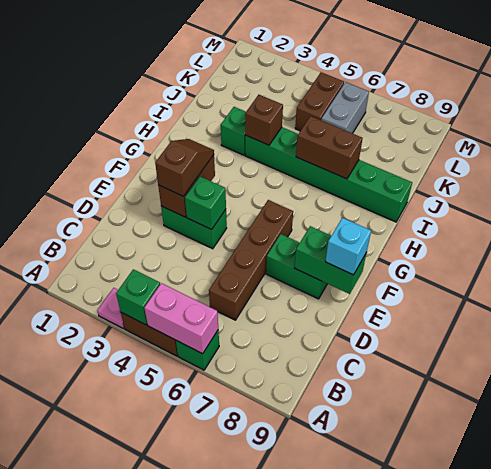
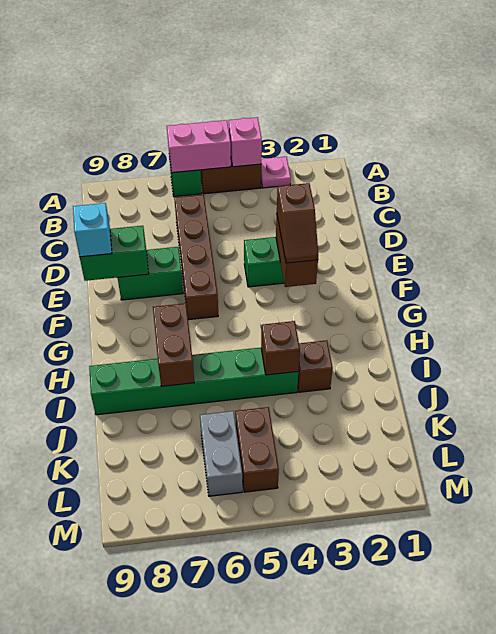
green 1x1 brick [116,269,160,325] -> pink 1x1 brick [229,117,262,167]
green 1x1 brick [185,176,226,229] -> none
green 1x1 brick [221,107,246,155] -> brown 1x1 brick [297,340,333,392]
brown 1x2 brick [296,116,363,179] -> brown 1x2 brick turned to [153,303,194,386]

